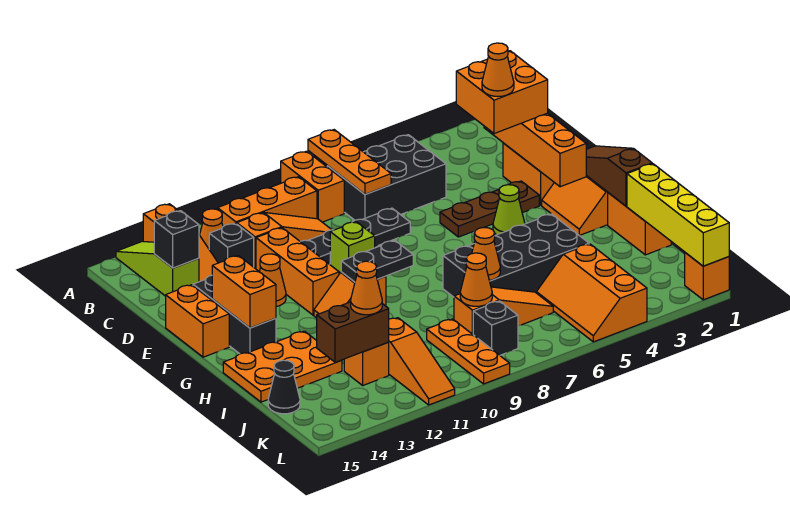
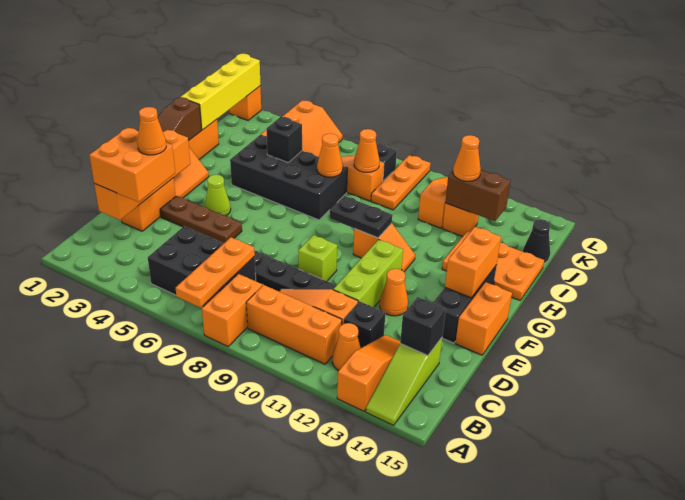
orange 1x3 brick [256,228,339,315] -> lime 1x3 brick [333,240,403,307]
none -> black 1x1 brick [266,117,302,162]

